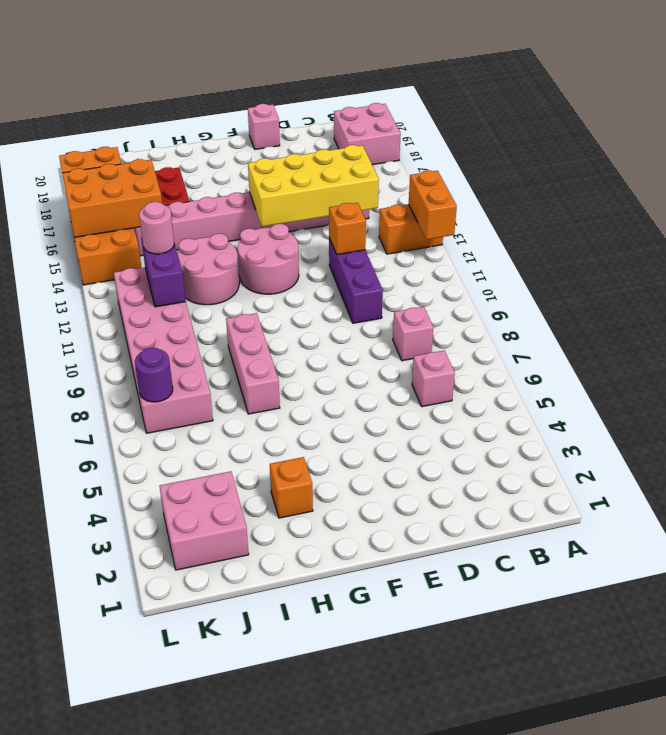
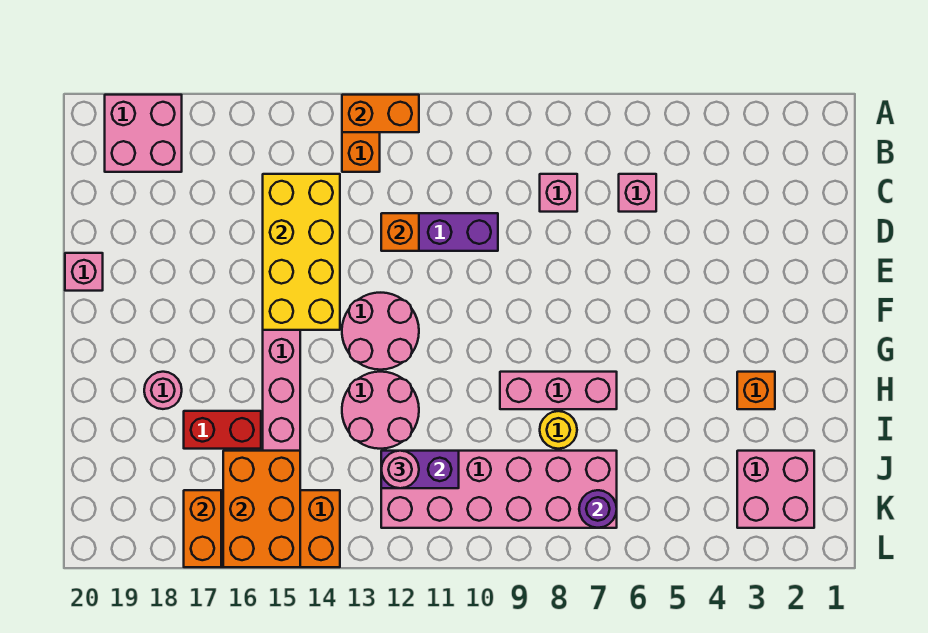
none -> pink 1x1 round brick [144,372,182,409]
none -> yellow 1x1 round brick [540,411,577,449]

